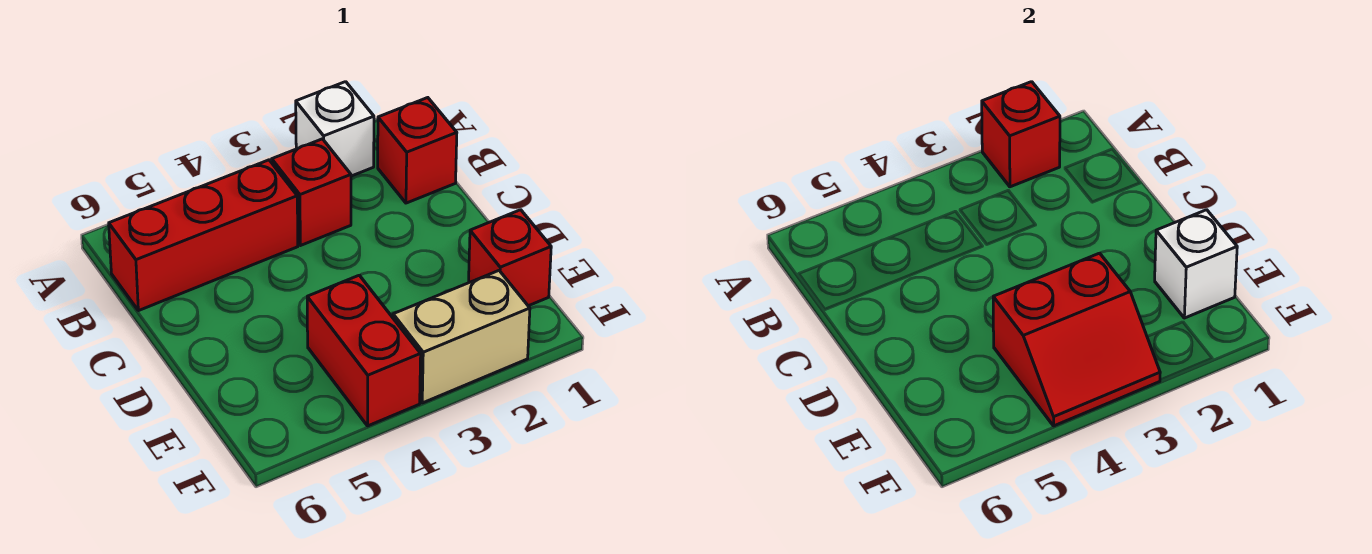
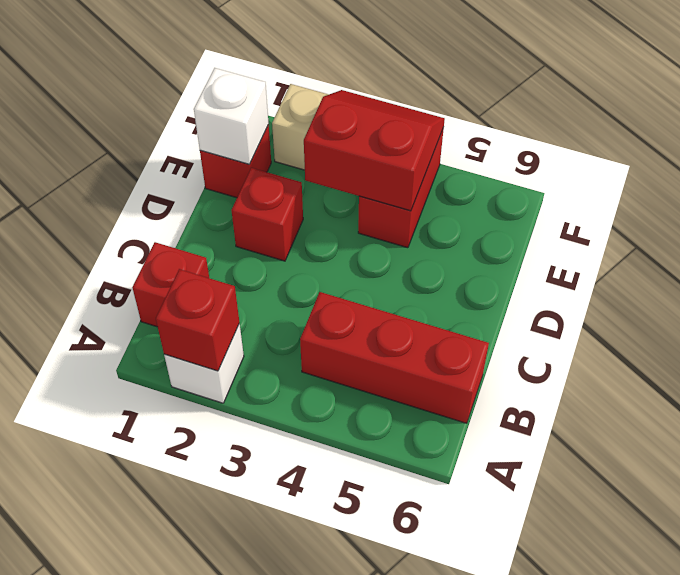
red 1x1 brick [271,139,351,246] -> red 1x1 brick moved to [231,168,303,261]

